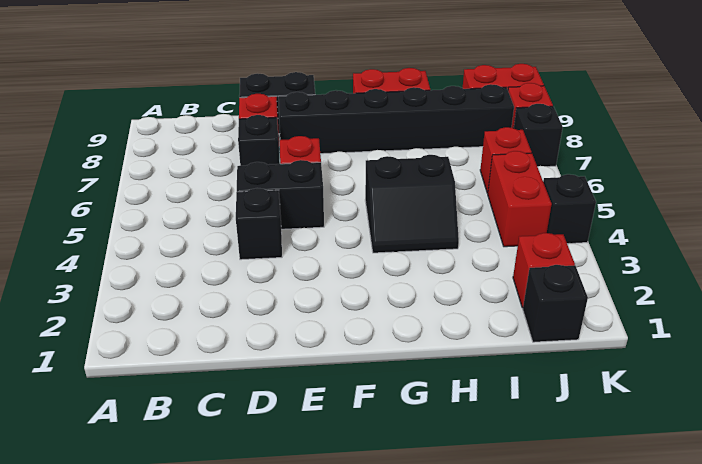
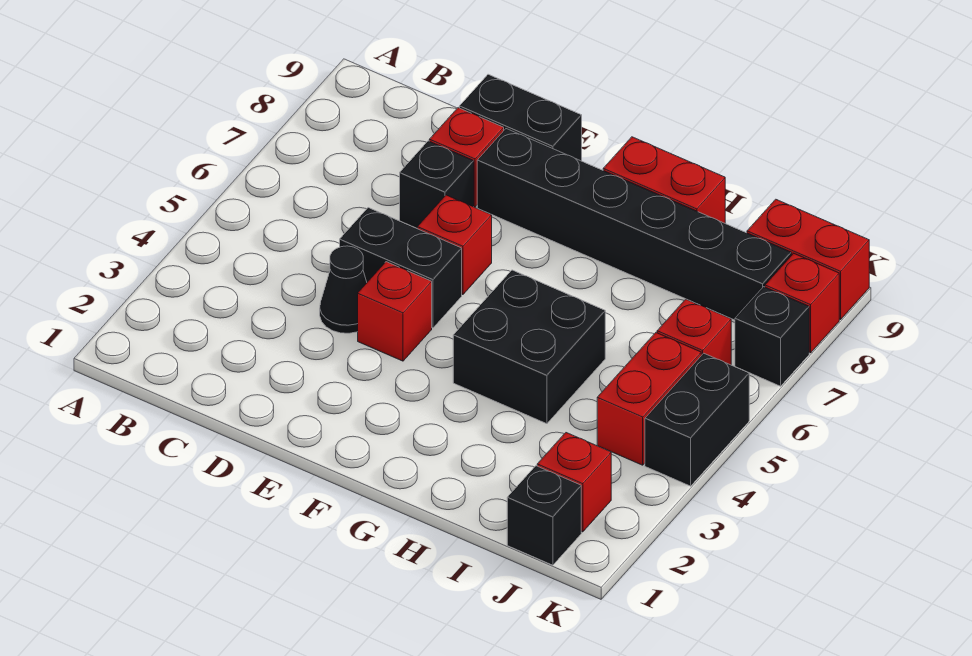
black 1x1 brick [236,188,282,260] -> black 1x1 cone [320,246,367,333]
none -> red 1x1 brick [358,262,432,361]
black 2x2 slope [365,155,459,253] -> black 2x2 brick [453,270,605,424]
black 1x1 brick [543,174,596,244] -> black 1x2 brick [645,353,749,486]

